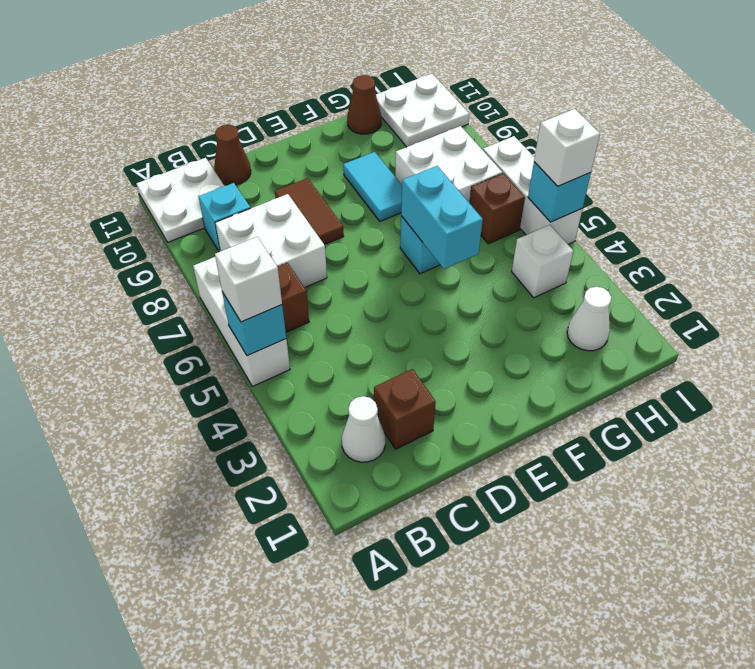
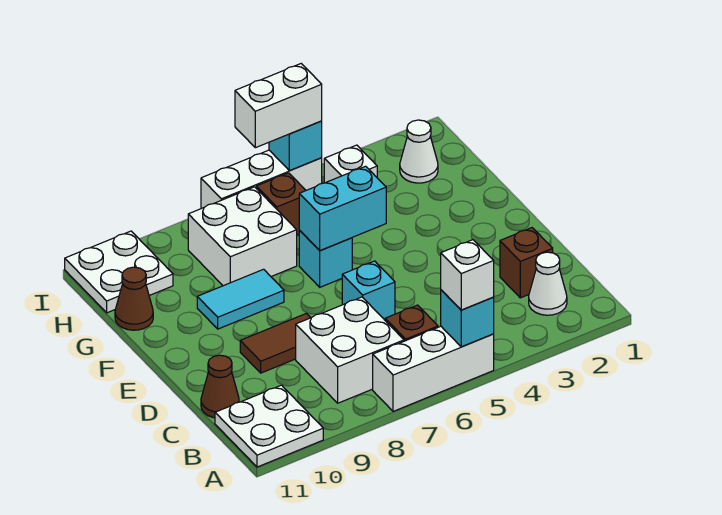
cyan 1x1 brick [199,183,250,252] -> cyan 1x1 brick moved to [342,261,395,320]
white 1x1 brick [534,109,600,186] -> white 1x2 brick [235,64,322,148]

